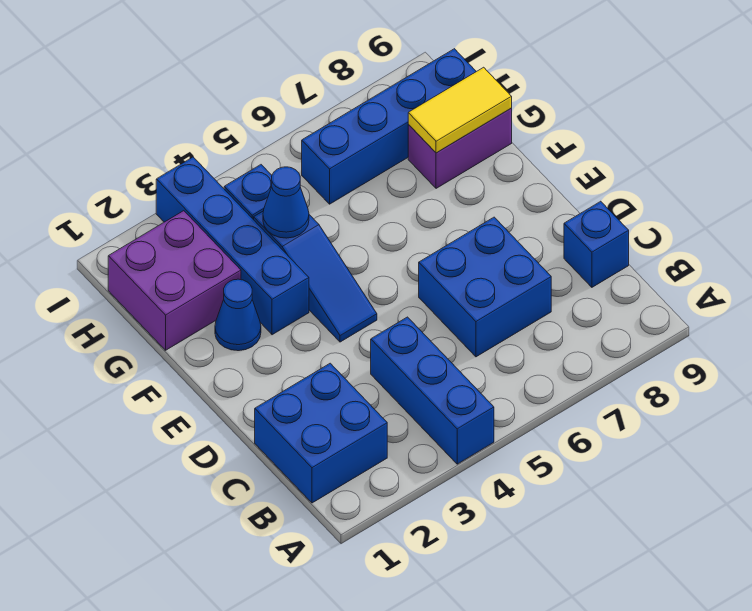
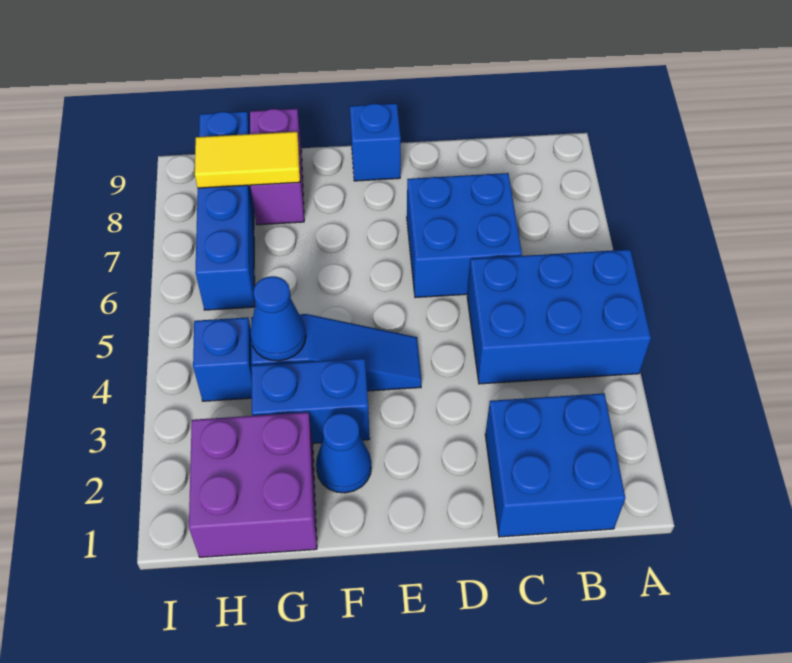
blue 1x3 brick [371,317,494,464] -> blue 2x3 brick [467,249,651,384]
blue 1x1 brick [564,201,629,287] -> blue 1x1 brick moved to [350,103,401,181]
blue 1x4 brick [156,157,309,335] -> blue 1x2 brick [251,358,370,443]
yellow 1x2 tile [408,67,512,153] -> yellow 1x2 tile turned to [195,132,300,188]

